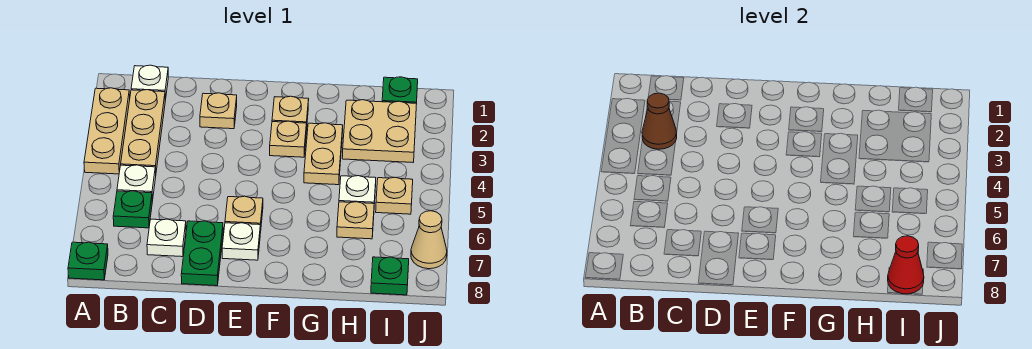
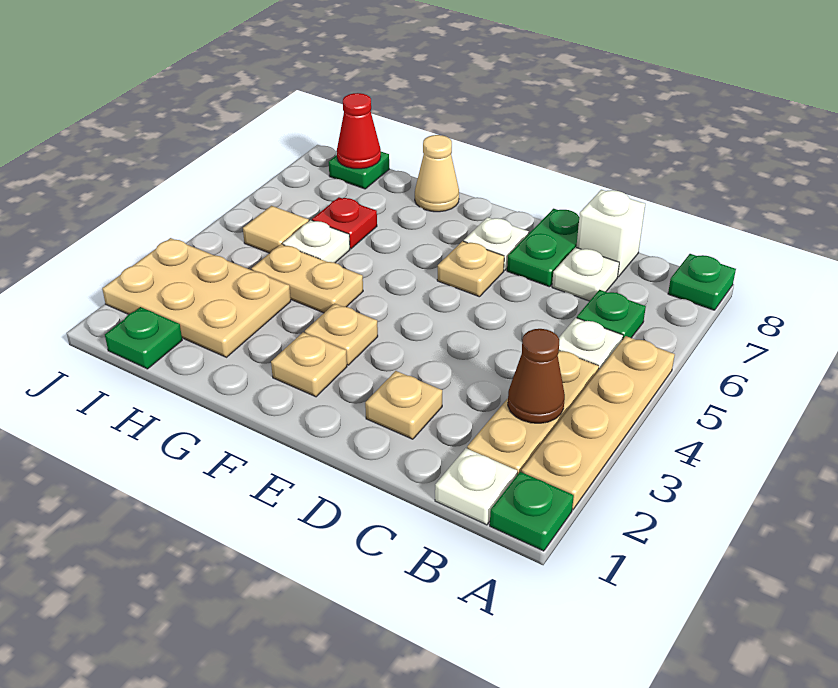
none -> green 1x1 plate [490,472,574,551]
tan 1x3 plate [84,88,130,174] -> tan 1x4 plate [521,336,675,510]
none -> white 1x1 brick [576,190,645,277]
tan 1x2 plate [304,123,343,185] -> tan 1x2 plate turned to [251,244,363,313]
tan 2x2 plate [342,100,417,162] -> tan 2x3 plate [102,238,291,357]
tan 1x1 plate [337,202,374,239] -> red 1x1 plate [312,197,377,249]
tan 1x1 plate [376,177,413,214] -> tan 1x1 tile [243,206,309,253]
tan 1x1 cone [411,211,447,269] -> tan 1x1 cone moved to [415,135,459,212]

